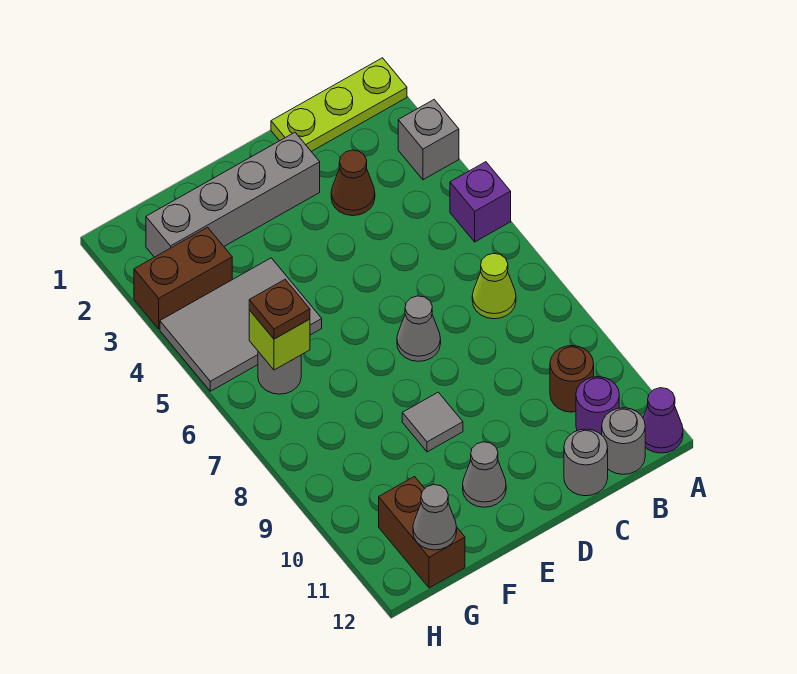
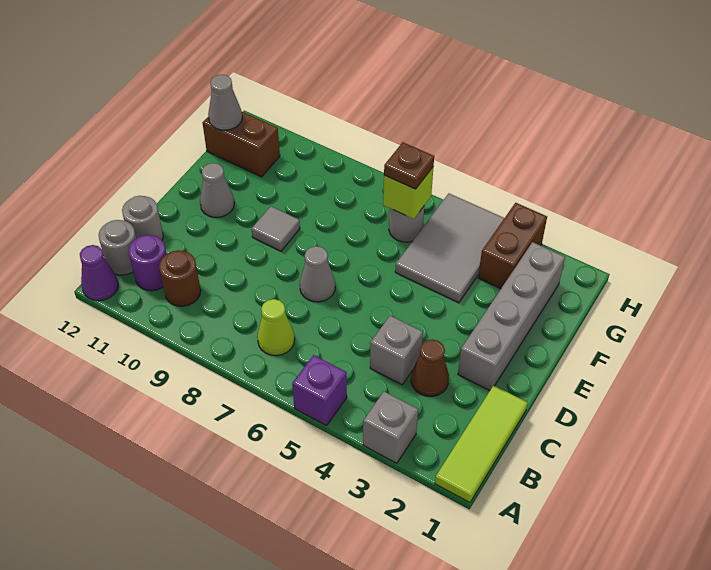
lime 1x3 plate [271,58,407,151] -> lime 1x3 tile [435,386,528,502]
none -> grey 1x1 brick [370,316,423,385]

